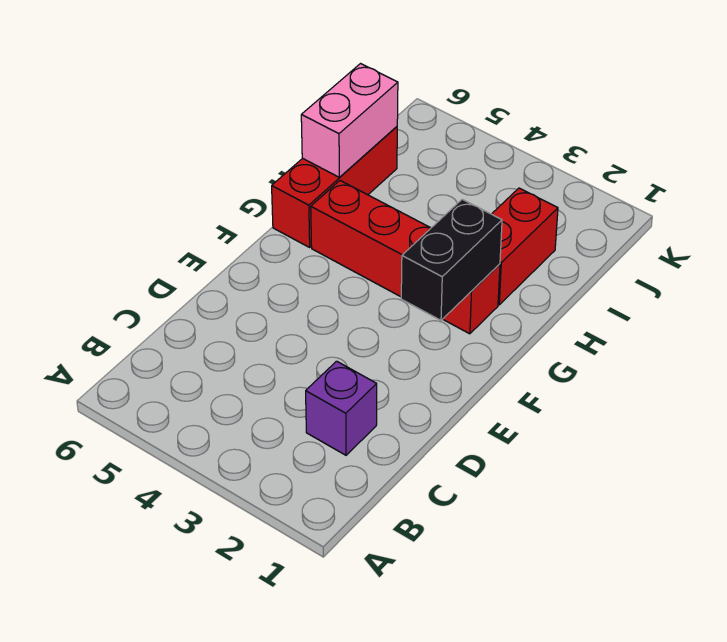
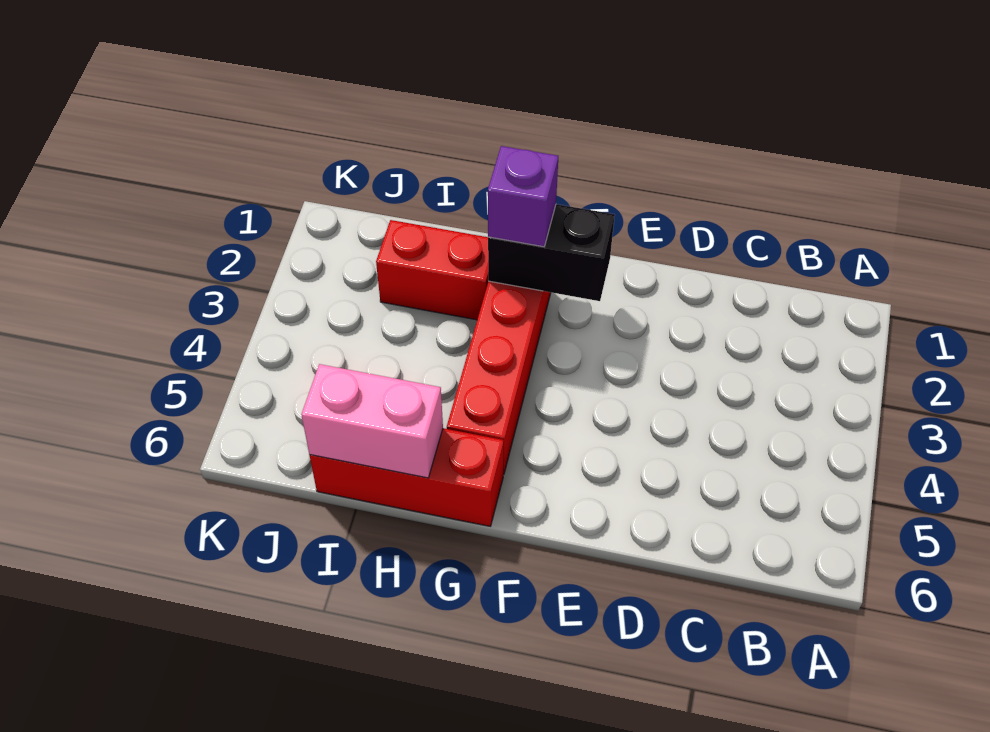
purple 1x1 brick [306,361,377,455] -> purple 1x1 brick moved to [488,146,558,247]

